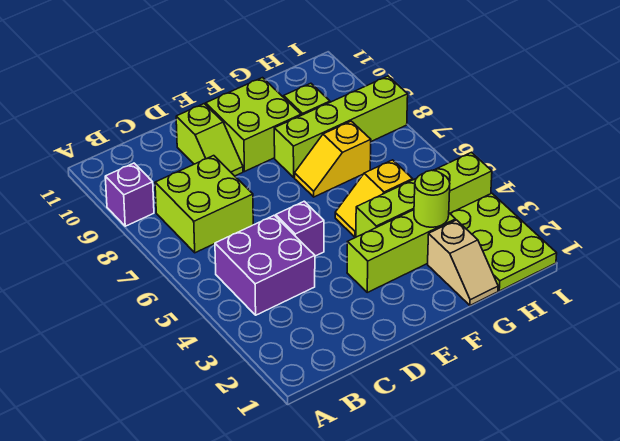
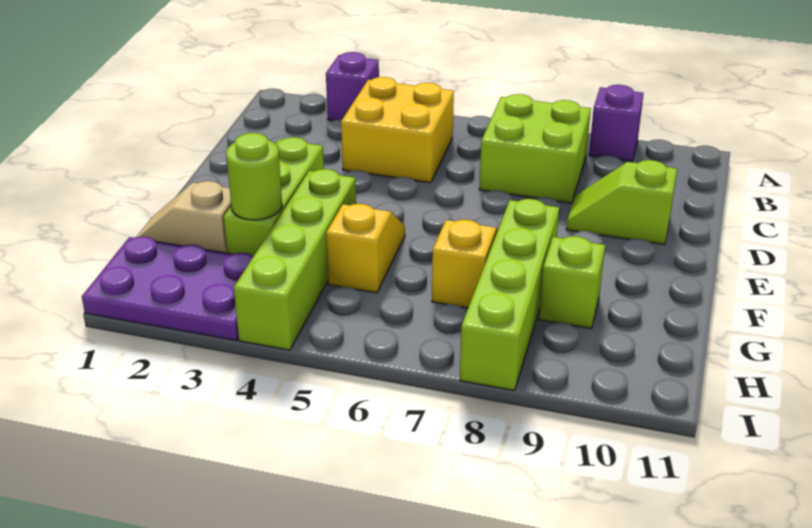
purple 2x2 brick [215,216,315,315] -> yellow 2x2 brick [341,77,454,183]
purple 1x1 brick [276,201,324,256] -> purple 1x1 brick moved to [326,52,379,121]
lime 2x2 brick [206,78,301,171] -> none
lime 2x3 plate [450,193,557,291] -> purple 2x3 plate [82,237,254,341]

